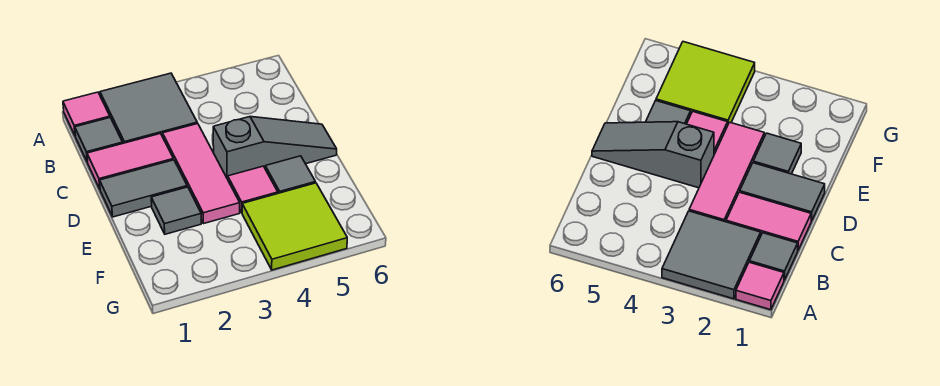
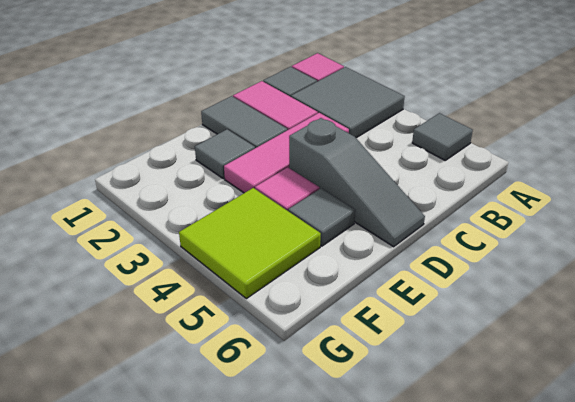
none -> grey 1x1 tile [412,113,473,160]

